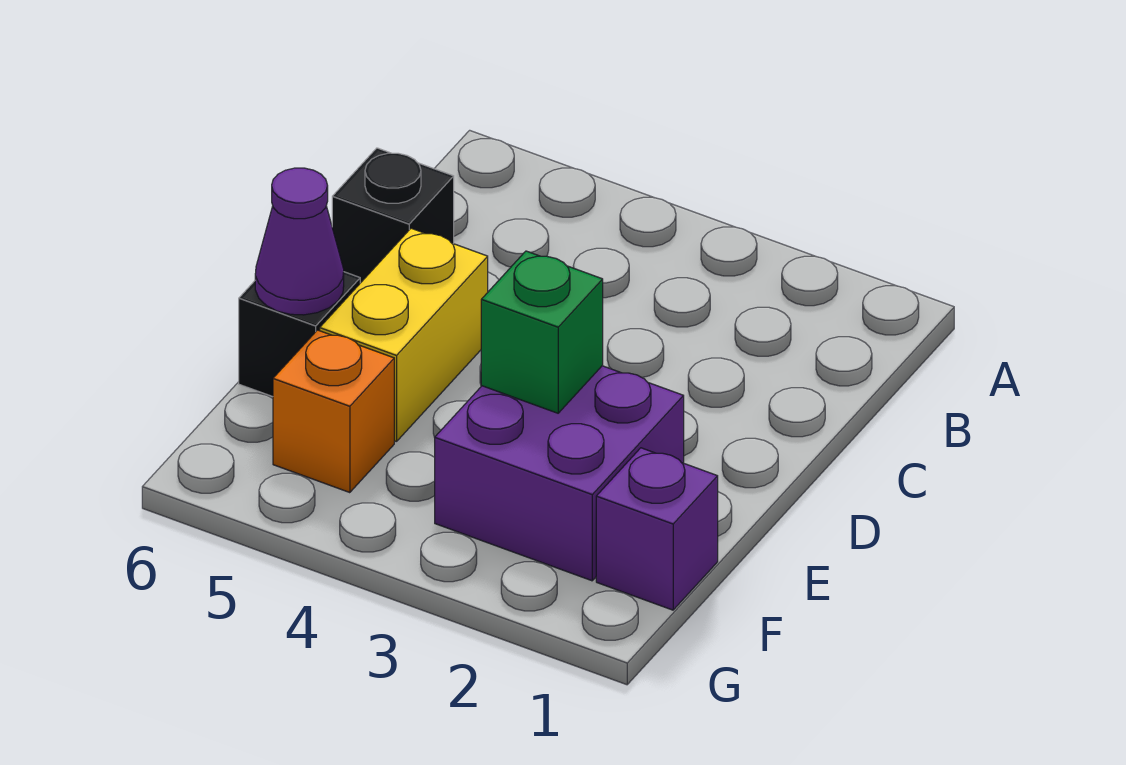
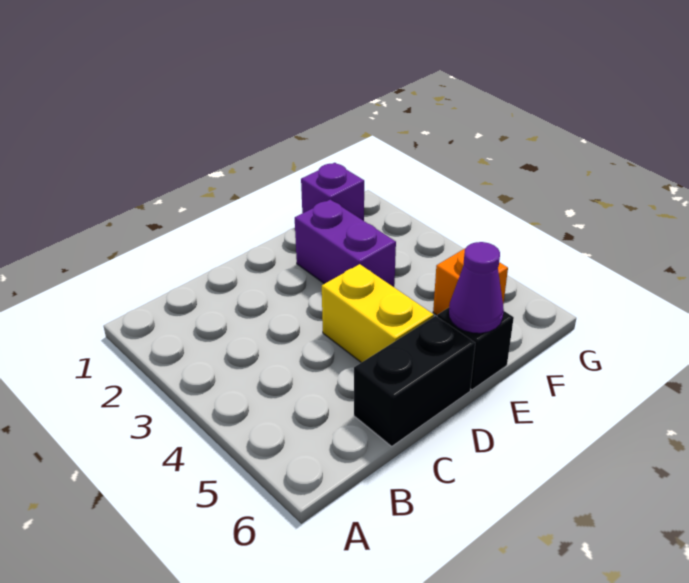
black 1x1 brick [332,148,454,283] -> black 1x2 brick [354,316,475,446]
yellow 1x2 brick [320,228,488,442] -> yellow 1x2 brick turned to [322,264,434,363]
purple 2x2 brick [435,366,684,581] -> purple 1x2 brick [295,200,396,287]
green 1x1 brick [481,251,603,413] -> none

